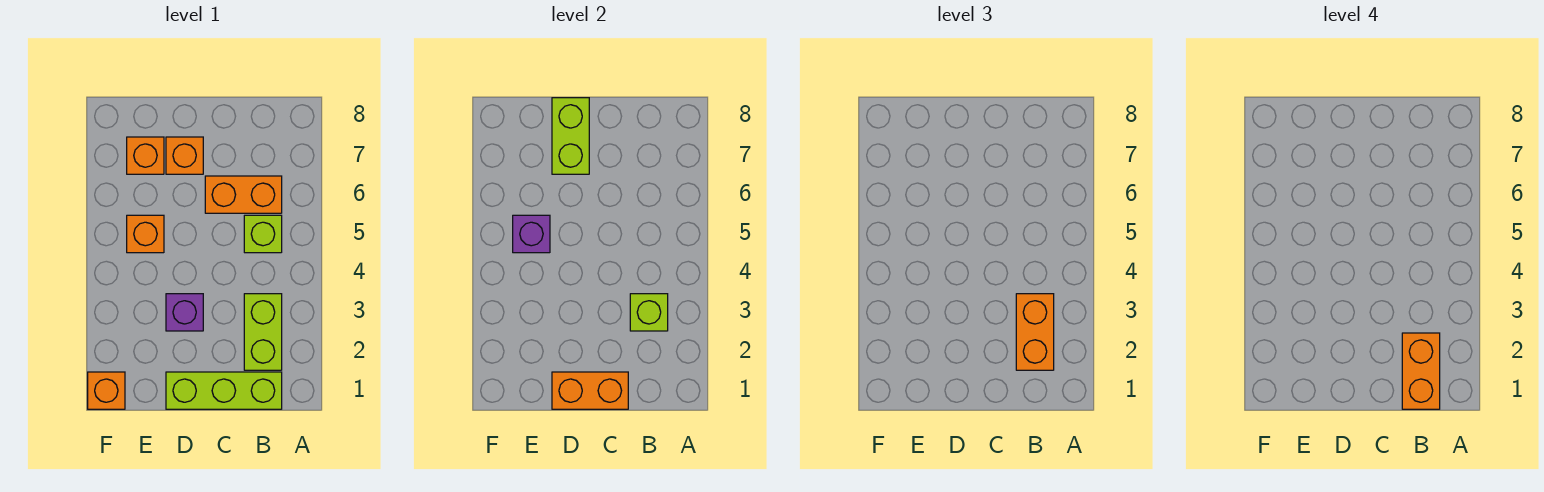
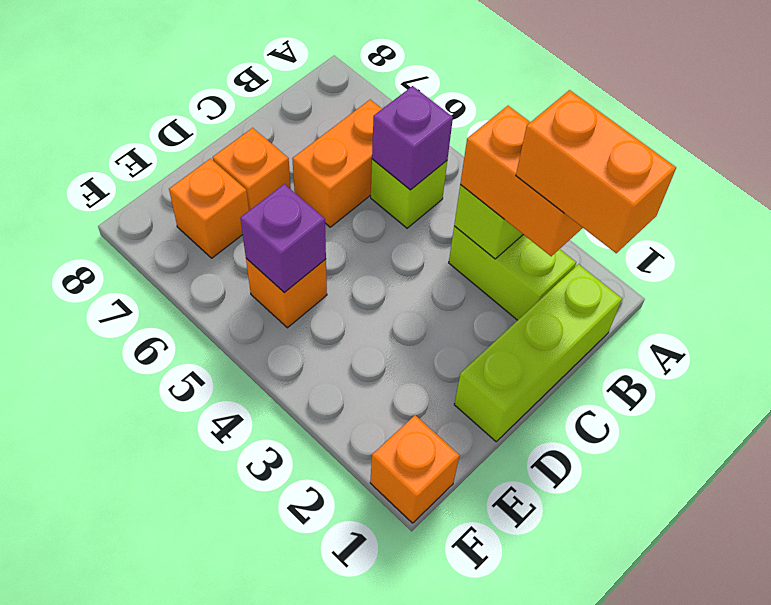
orange 1x2 brick [552,372,628,409] -> none
purple 1x1 brick [166,294,203,331] -> purple 1x1 brick moved to [372,86,453,190]
lime 1x2 brick [552,98,589,174] -> none

